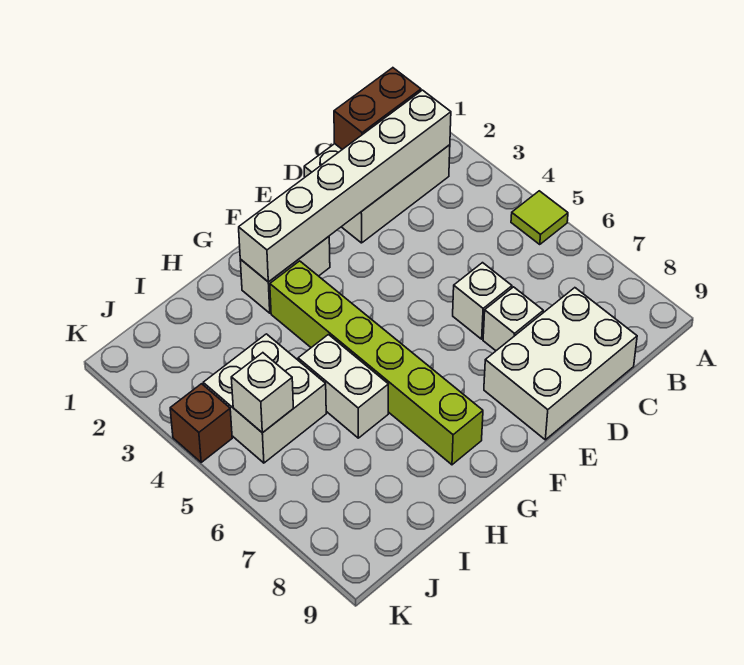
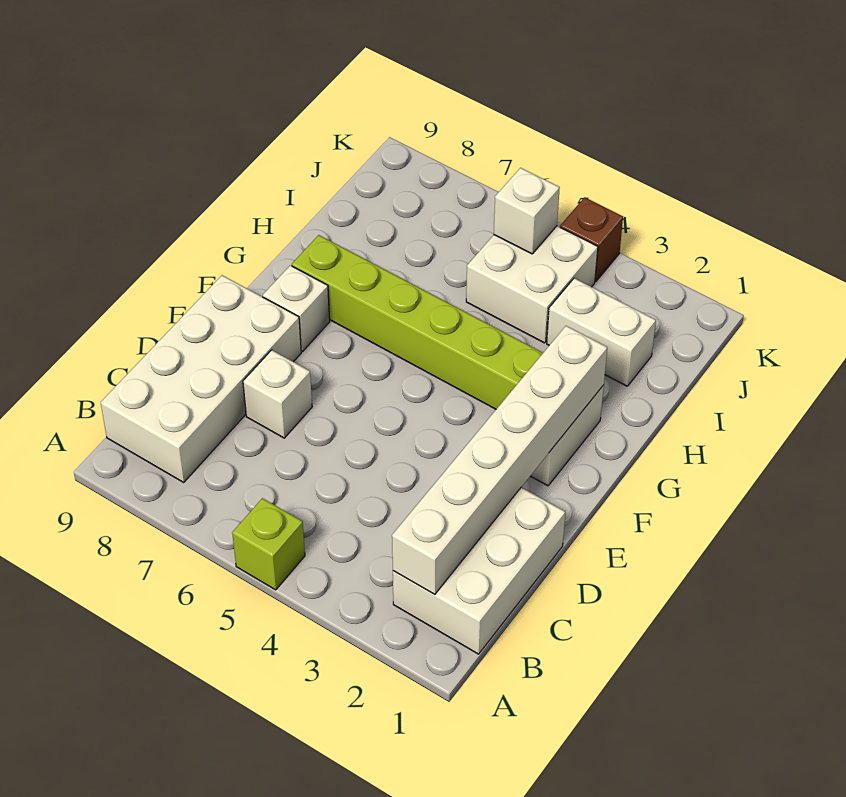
lime 1x1 tile [511,191,568,245] -> lime 1x1 brick [232,498,305,590]
brown 1x2 brick [334,68,421,149] -> none
white 2x3 brick [484,288,637,440] -> white 2x4 brick [101,275,301,482]
white 1x1 brick [453,263,512,339] -> white 1x1 brick moved to [263,265,330,351]
white 1x2 brick [298,335,388,438] -> white 1x2 brick moved to [547,278,656,386]

